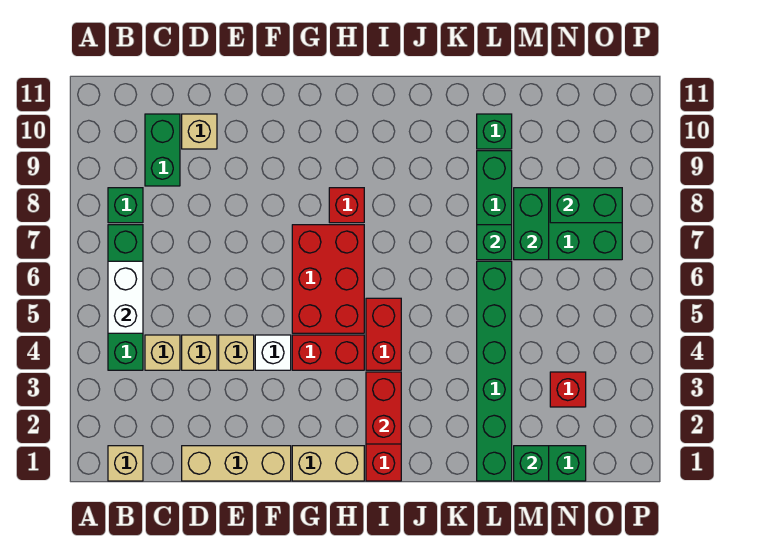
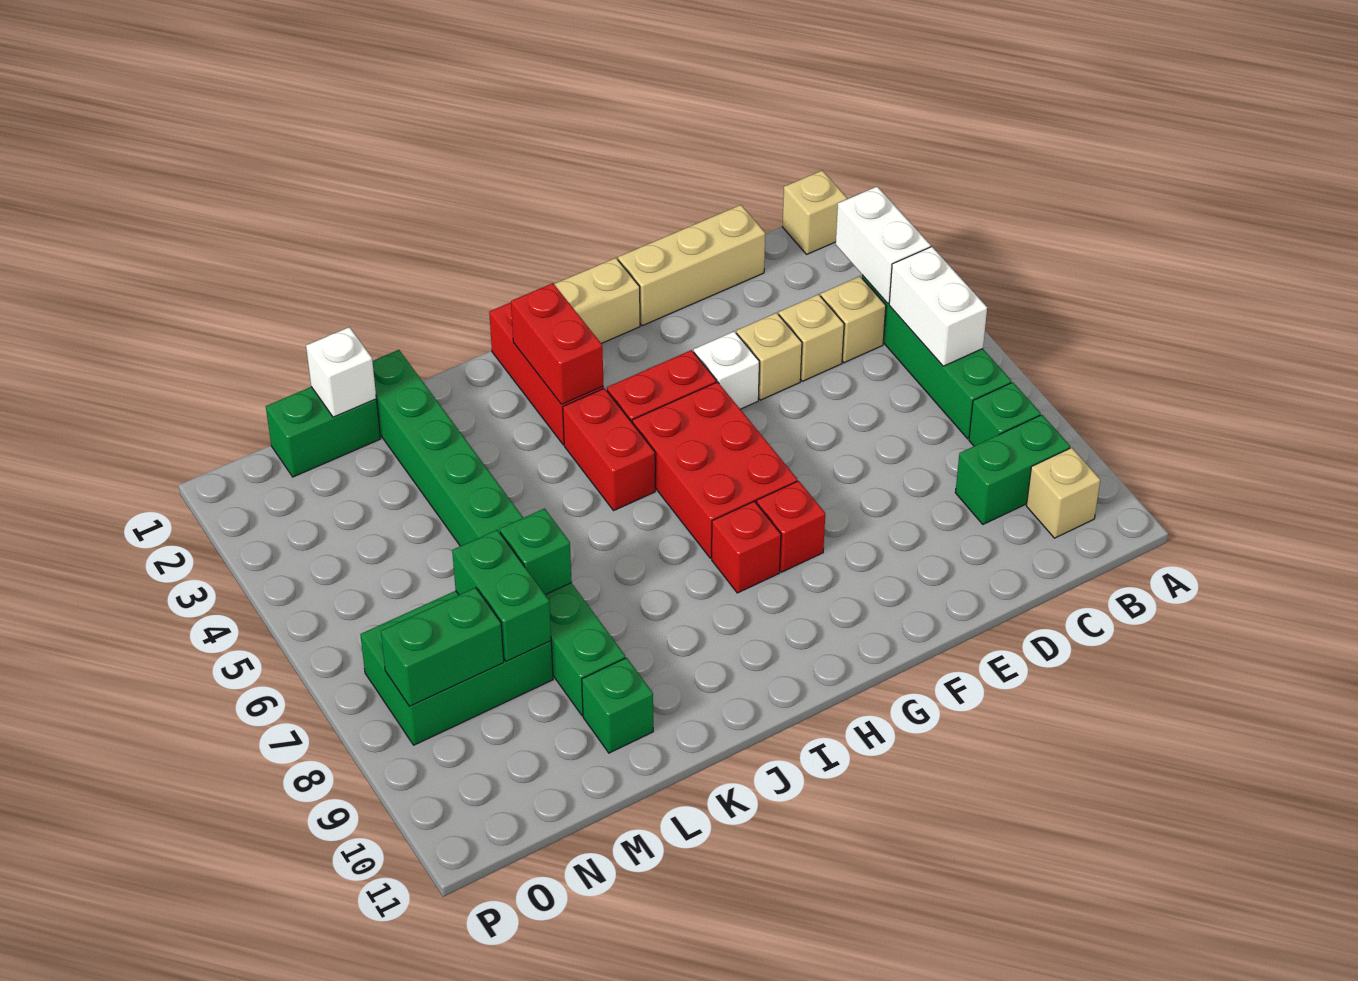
none -> white 1x2 brick [836,187,931,304]
green 1x2 brick [145,114,180,186] -> green 1x2 brick turned to [955,415,1070,524]
tan 1x1 brick [182,114,217,149] -> tan 1x1 brick moved to [1026,448,1100,538]
green 1x1 brick [514,446,549,481] -> white 1x1 brick [306,327,376,417]
red 1x1 brick [550,372,586,407] -> red 1x1 brick moved to [757,481,825,572]

